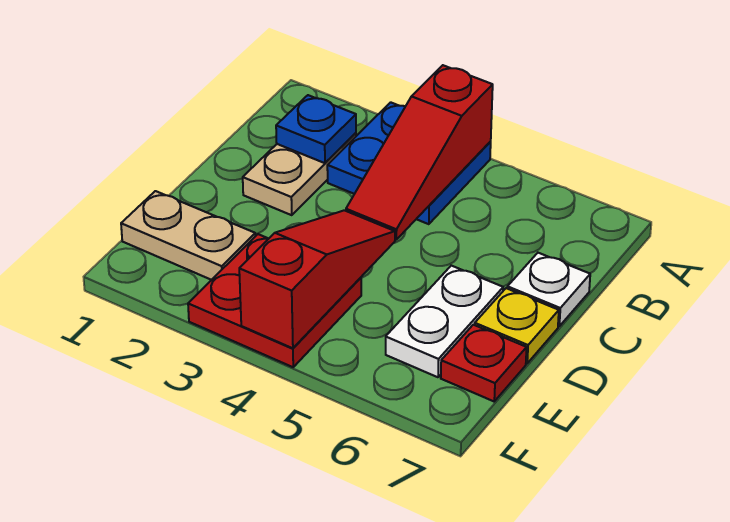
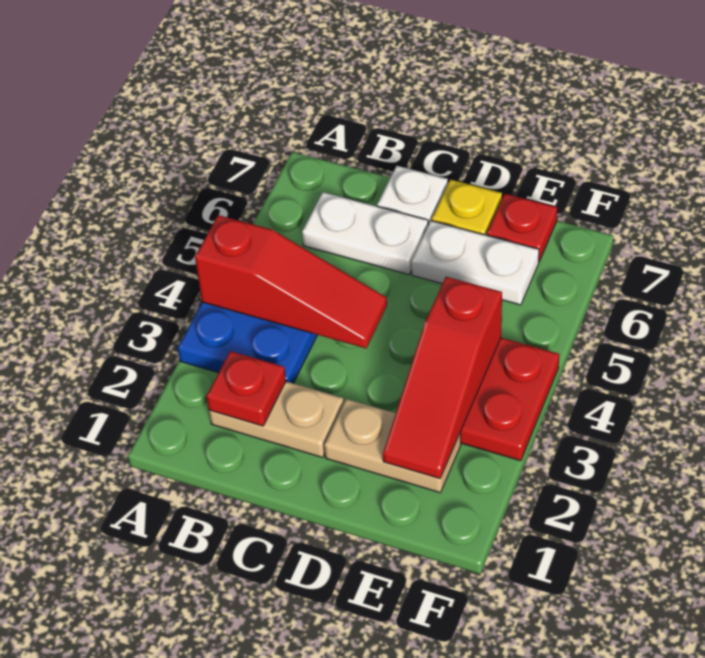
blue 1x1 plate [276,95,356,163] -> red 1x1 plate [207,351,286,426]
none -> white 1x2 plate [302,192,428,275]
red 1x3 slope [239,210,395,348] -> red 1x3 slope turned to [383,277,502,478]
tan 1x2 plate [121,191,255,280] -> tan 1x2 plate turned to [324,399,461,493]

